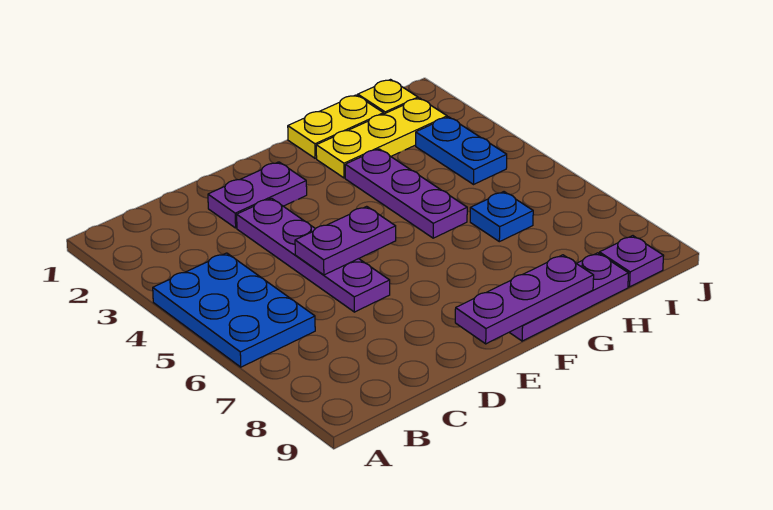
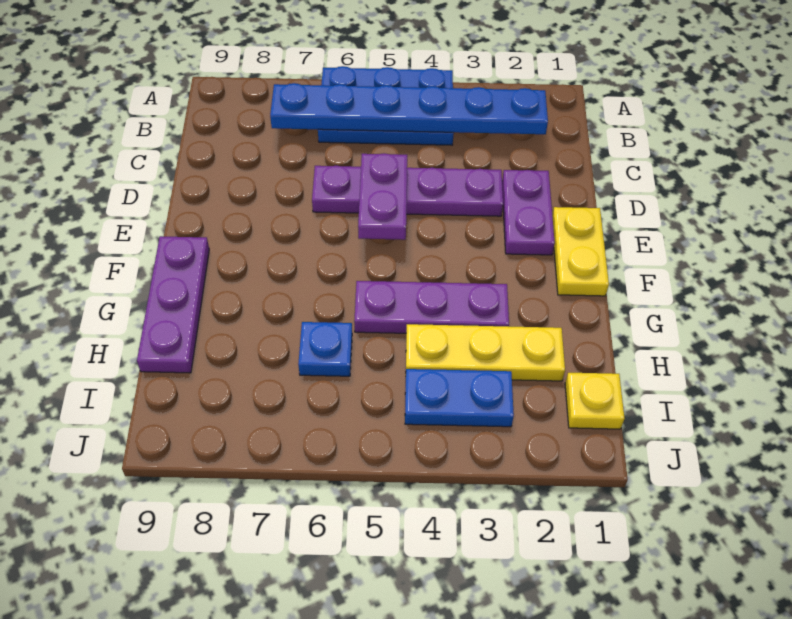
none -> blue 1x6 plate [270,83,548,134]
purple 1x3 plate [455,255,594,344] -> none
yellow 1x2 plate [288,95,383,158] -> yellow 1x2 plate moved to [552,207,609,296]
yellow 1x3 plate [316,98,447,178] -> yellow 1x3 plate turned to [406,324,565,381]
purple 1x1 plate [599,236,664,287] -> none

